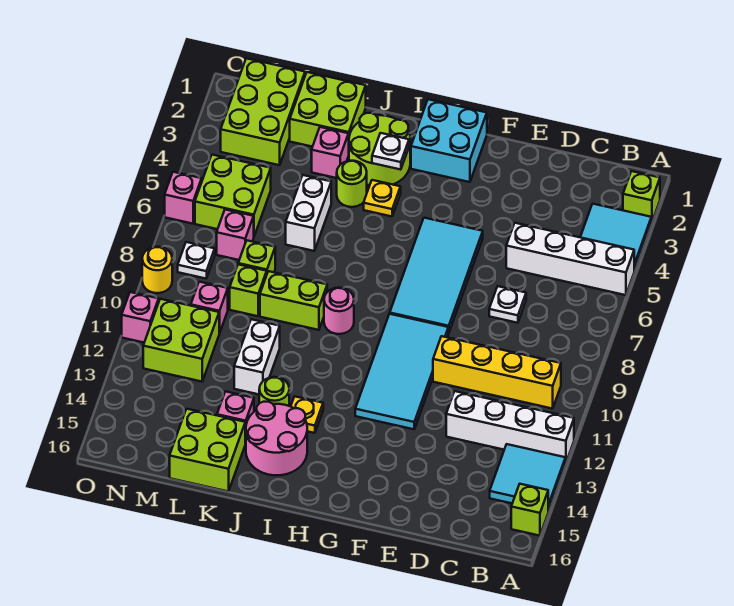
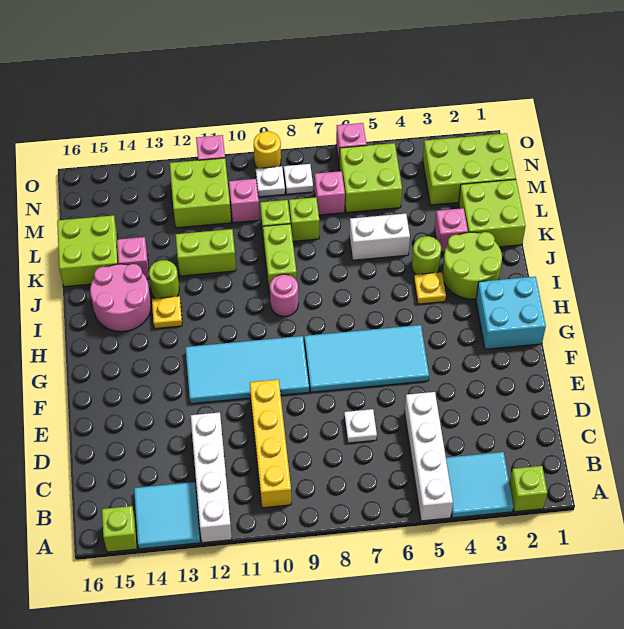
white 1x1 plate [372,133,409,170] -> white 1x1 plate moved to [256,166,285,197]
white 1x2 brick [234,319,280,394] -> lime 1x2 brick [176,229,236,276]

